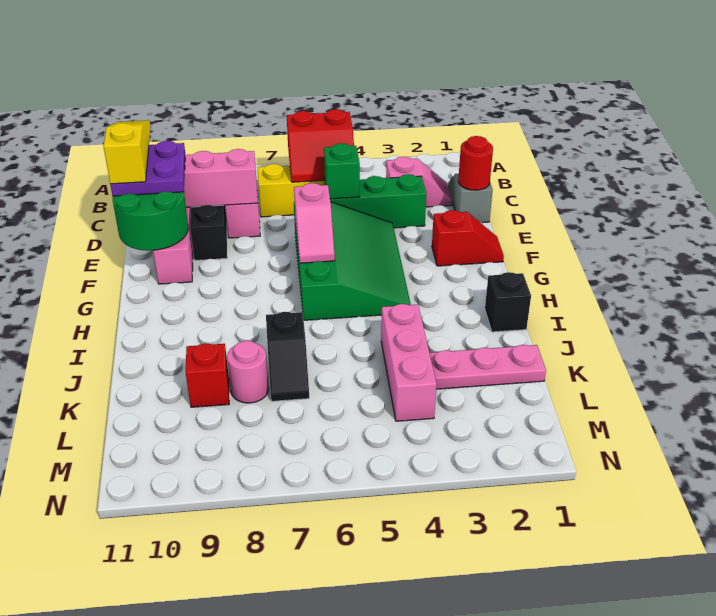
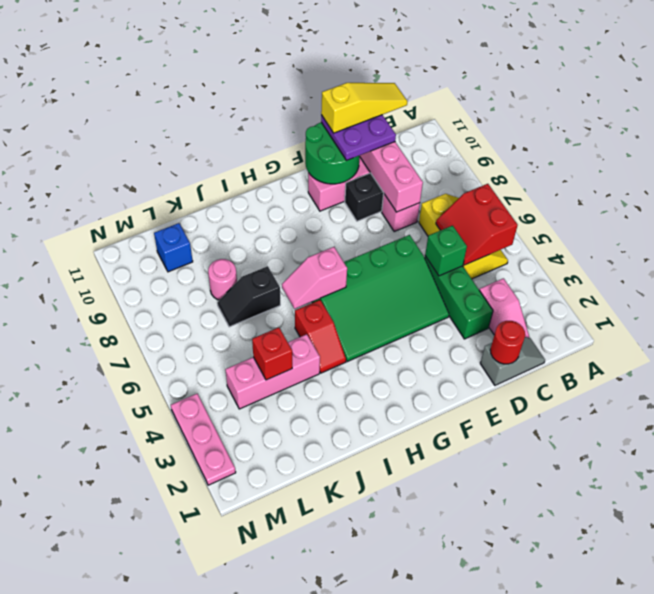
red 1x2 slope [432,210,504,266] -> red 1x2 slope moved to [295,300,346,373]
pink 1x2 slope [294,183,335,263] -> pink 1x2 slope moved to [282,247,347,309]
black 1x1 brick [485,272,531,332] -> none
pink 1x3 plate [430,345,546,389] -> pink 1x3 plate moved to [171,394,236,485]
red 1x1 brick [186,343,229,407] -> red 1x1 brick moved to [252,328,292,380]
none -> blue 1x1 brick [154,223,193,272]

